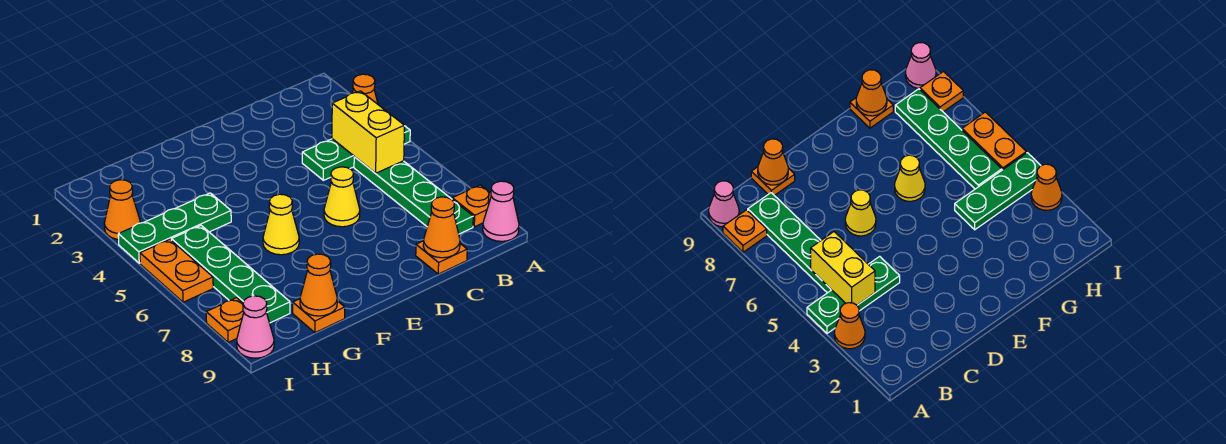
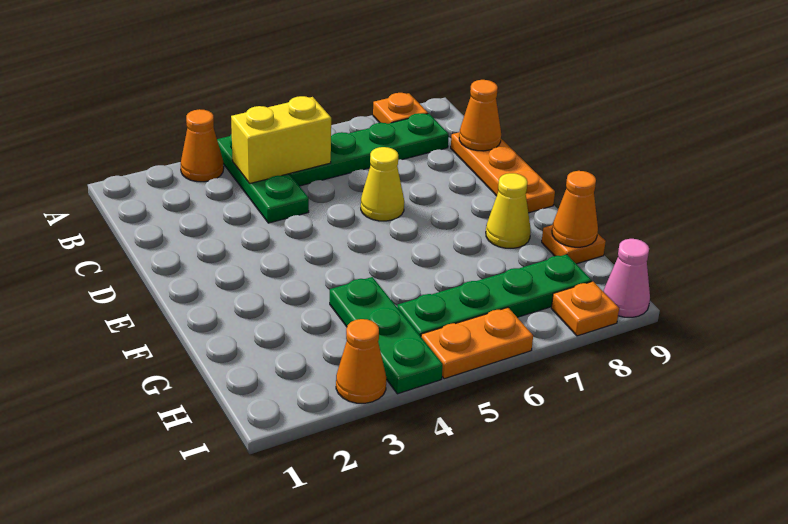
pink 1x1 cone [483,181,519,241] -> none
orange 1x1 plate [416,241,467,274] -> orange 1x3 plate [451,132,555,213]
yellow 1x1 cone [263,194,299,255] -> yellow 1x1 cone moved to [486,173,531,248]

